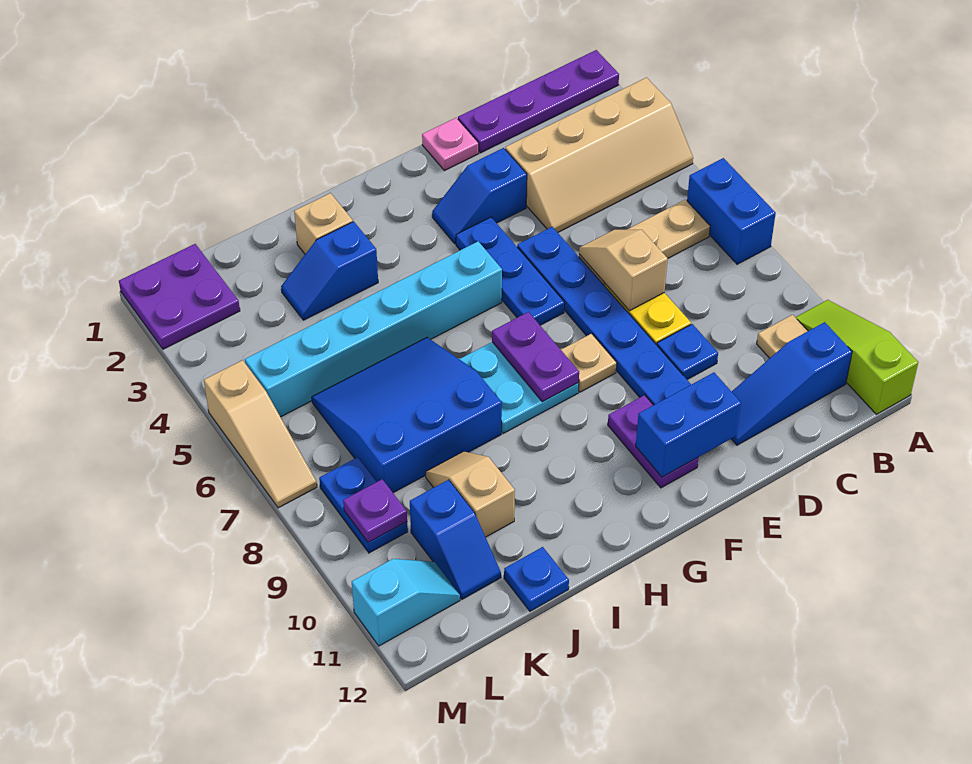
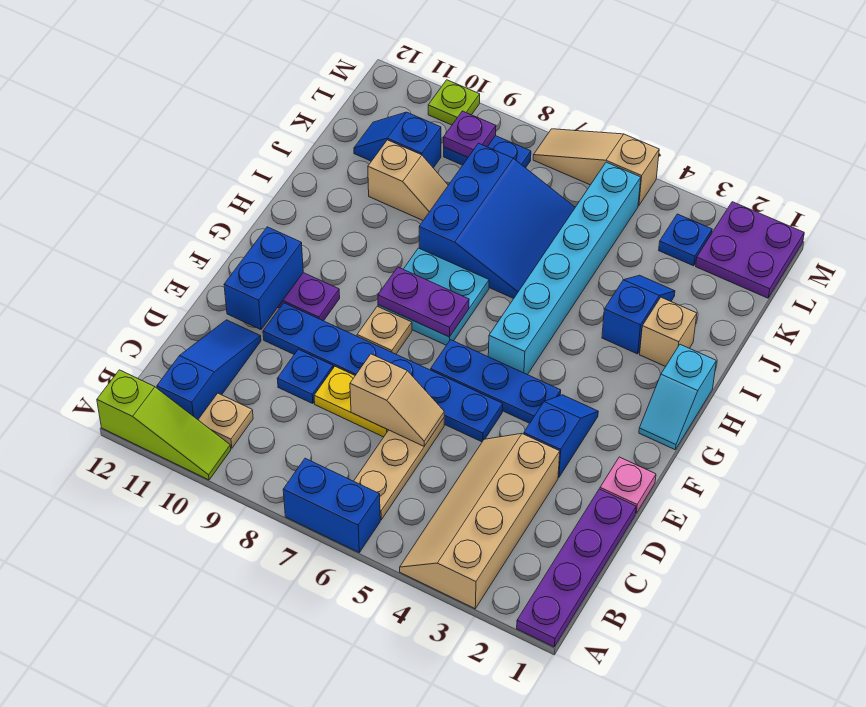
blue 1x1 plate [504,547,569,611] -> blue 1x1 plate moved to [659,214,712,266]
cyan 1x2 slope [352,559,460,646] -> cyan 1x2 slope moved to [639,344,716,450]
none -> lime 1x1 plate [428,80,480,125]

